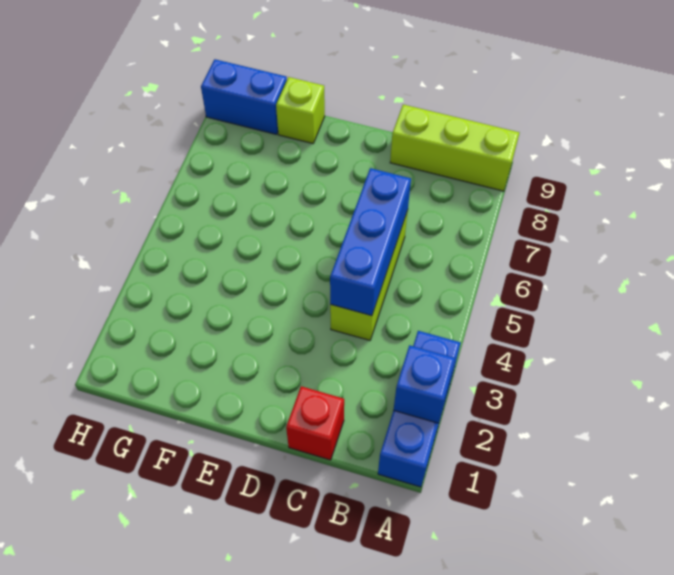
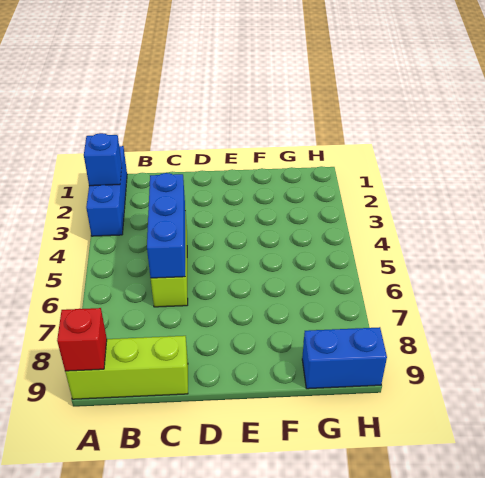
red 1x1 brick [286,386,344,460] -> red 1x1 brick moved to [57,308,107,371]
lime 1x1 brick [276,77,325,144] -> none

